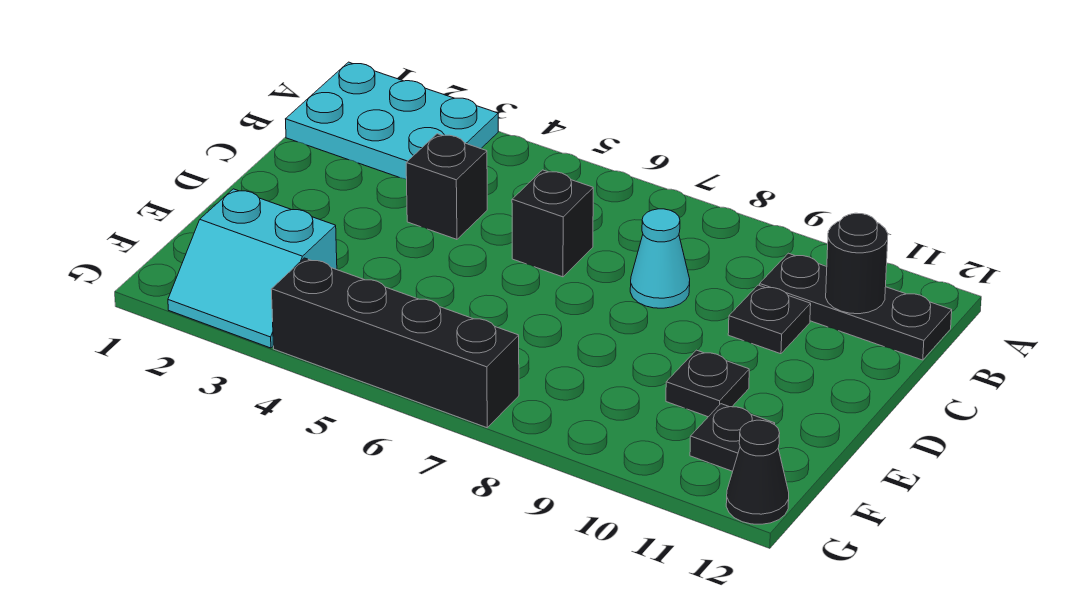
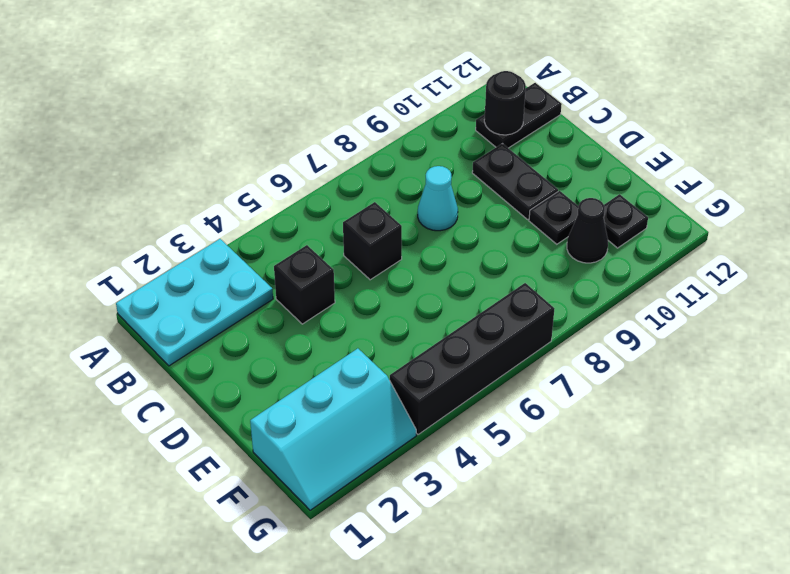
black 1x3 plate [759,253,952,360] -> black 1x2 plate [476,83,562,148]
black 1x1 plate [728,285,811,354] -> black 1x2 plate [472,143,558,219]
cyan 2x2 slope [168,189,337,348] -> cyan 2x3 slope [250,348,416,510]
black 1x1 cone [726,420,789,524] -> black 1x1 cone moved to [567,198,608,263]

